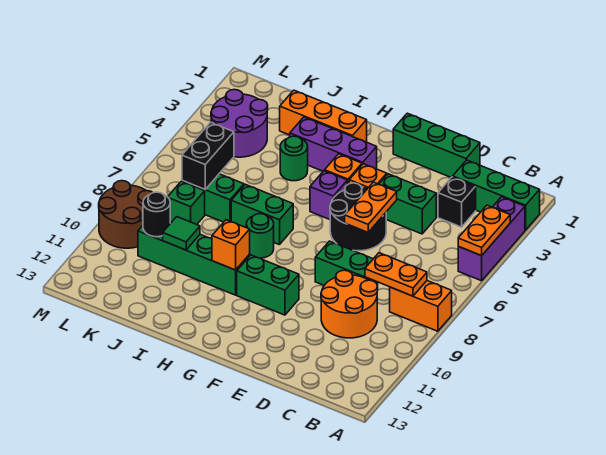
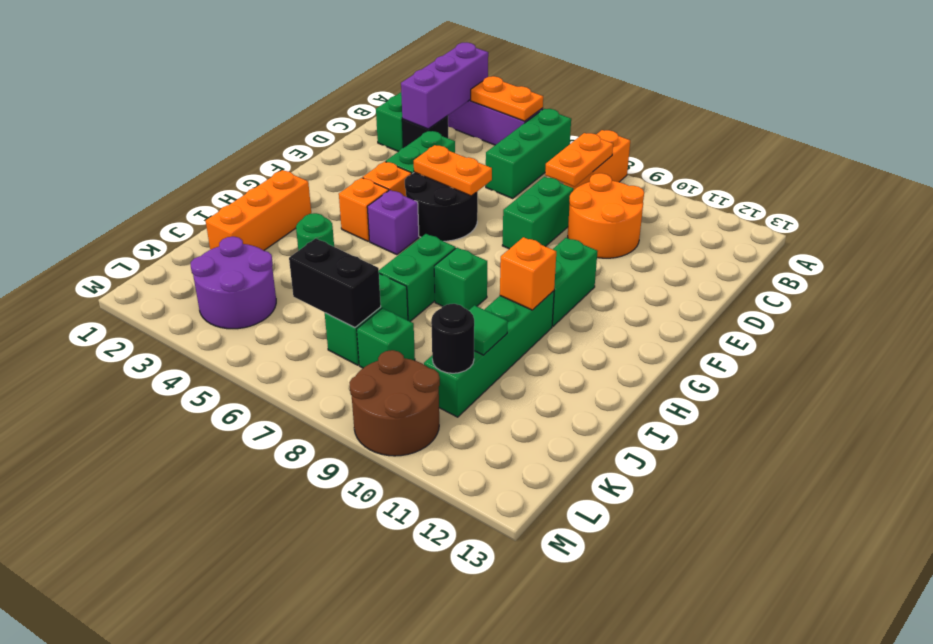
green 1x3 brick [393,113,480,177] -> green 1x3 brick moved to [486,109,571,198]
purple 1x3 brick [290,117,377,171] -> purple 1x3 brick moved to [401,42,488,129]
green 1x1 round brick [246,214,274,258] -> green 1x1 brick [434,248,487,310]

